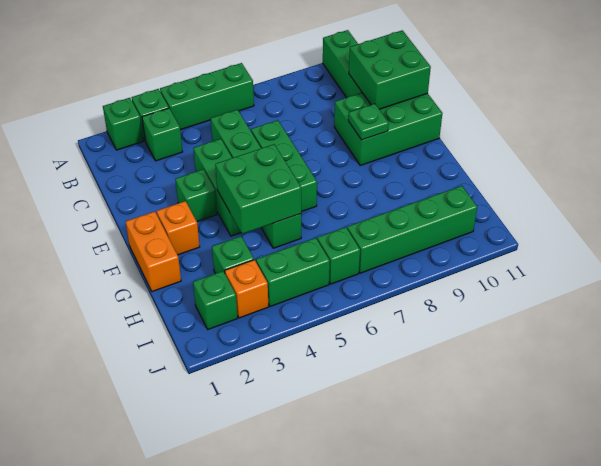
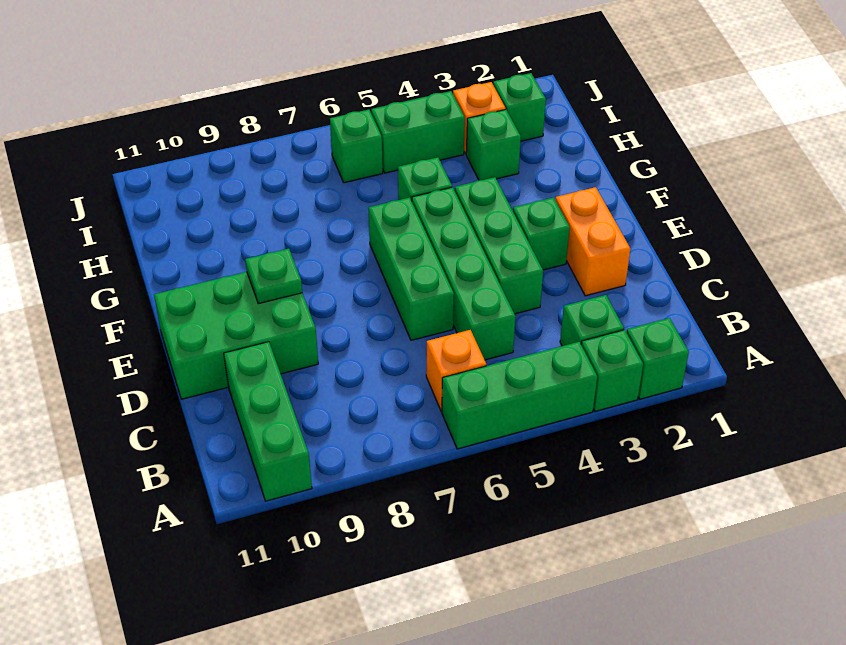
green 2x2 brick [349,30,431,109] -> none
orange 1x2 brick [126,211,181,292] -> orange 1x2 brick moved to [555,187,631,296]
orange 1x1 brick [157,201,200,255] -> orange 1x1 brick moved to [426,330,486,411]
green 2x2 brick [215,144,301,234] -> none
green 1x4 brick [347,186,477,273] -> none

